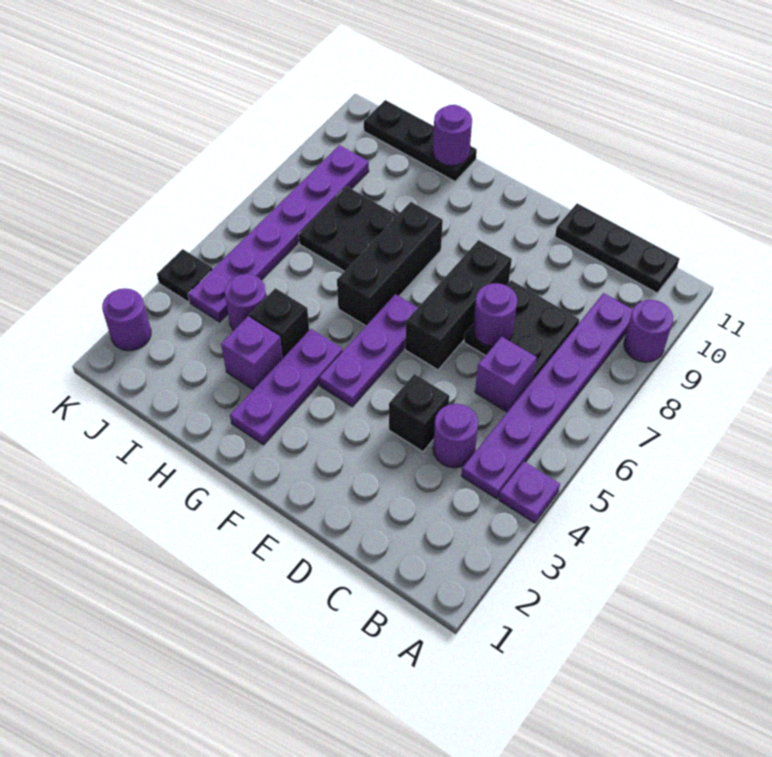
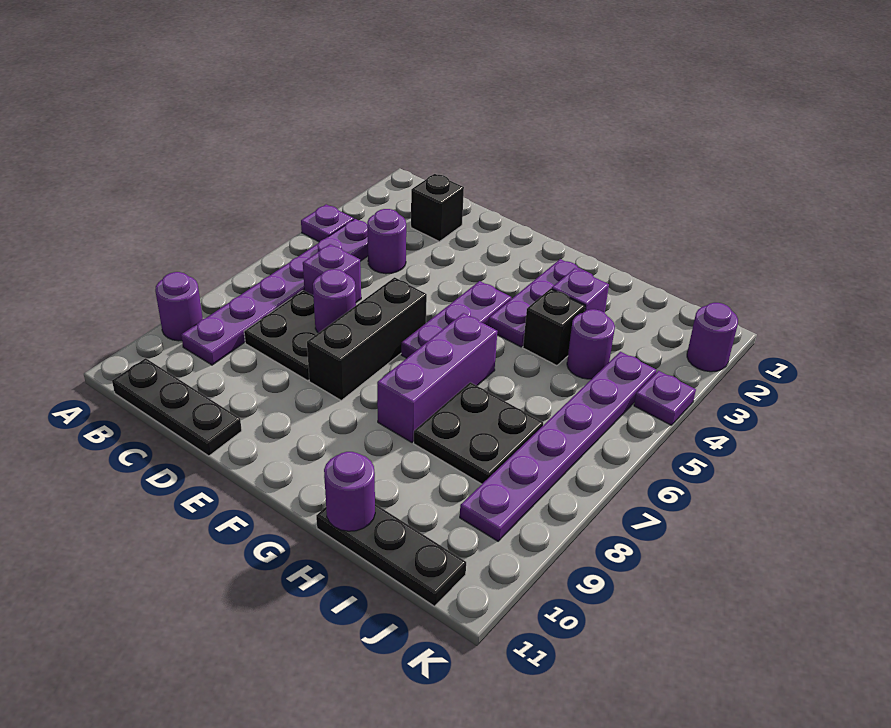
black 1x1 brick [389,374,449,452] -> black 1x1 brick moved to [411,174,464,242]
black 1x3 brick [337,202,443,326] -> purple 1x3 brick [377,313,498,442]
black 1x1 plate [157,249,213,302] -> purple 1x1 plate [634,371,696,425]

